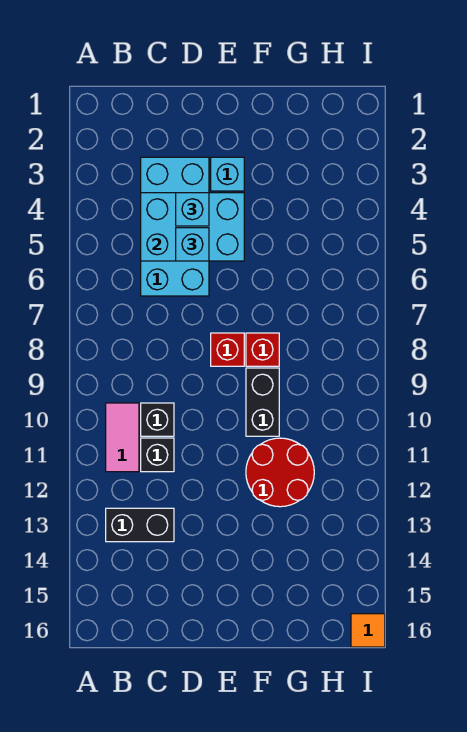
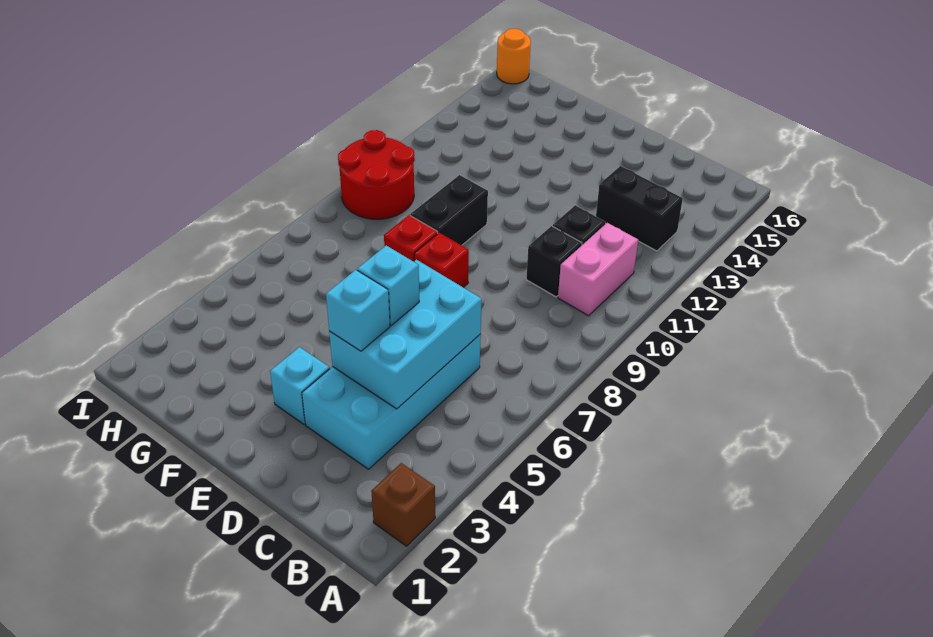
none -> brown 1x1 brick [371,463,435,546]
pink 1x2 tile [106,403,139,472] -> pink 1x2 brick [558,223,638,316]
cyan 2x3 brick [141,193,244,261] -> cyan 2x3 brick turned to [329,260,482,409]
red 2x2 round brick [246,438,314,507] -> red 2x2 round brick moved to [338,130,415,219]
orange 1x1 tile [351,614,385,647] -> orange 1x1 round brick [497,29,531,84]

